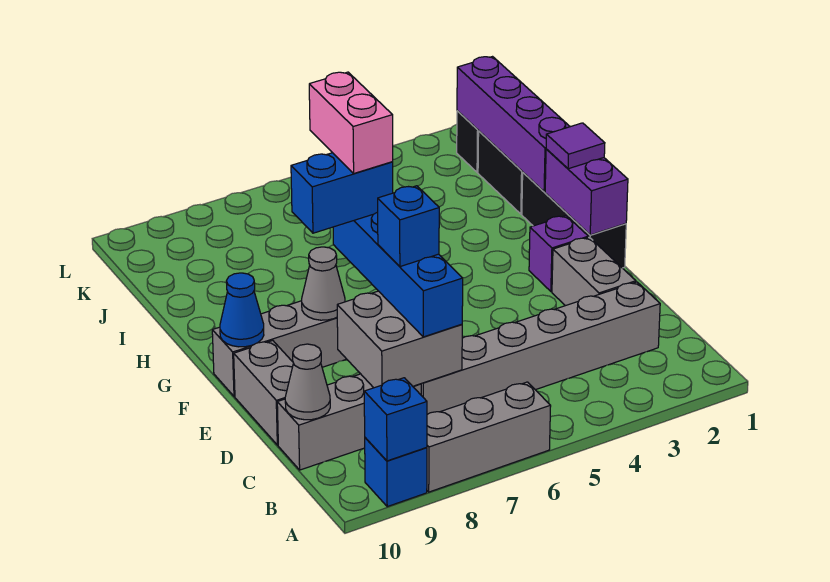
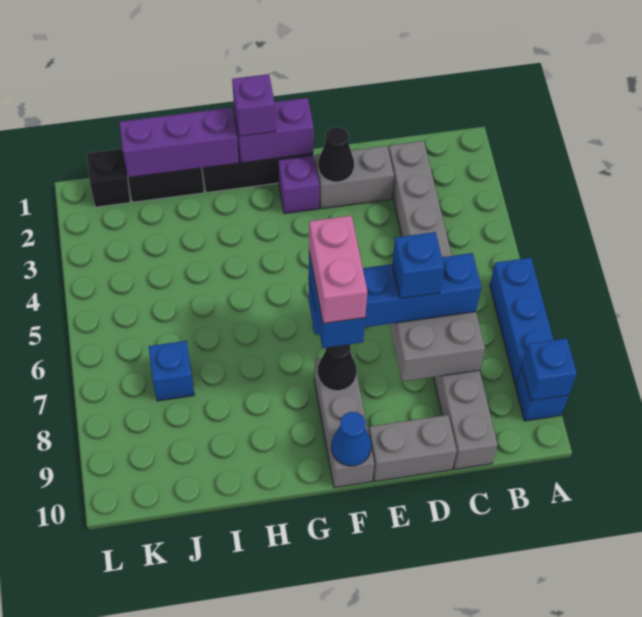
grey 1x3 brick [427,382,551,492] -> blue 1x3 brick [490,258,554,385]
grey 1x1 cone [285,344,330,420] -> none
none -> black 1x1 cone [318,127,354,182]
pink 1x2 brick [309,72,393,173] -> pink 1x2 brick turned to [309,216,367,323]
grey 1x1 cone [302,247,345,320] -> black 1x1 cone [318,344,357,391]
purple 1x1 tile [546,123,605,169] -> purple 1x1 brick [232,74,276,136]
purple 1x4 brick [457,57,570,192] -> purple 1x3 brick [119,108,239,177]
none -> blue 1x1 brick [149,341,194,401]

